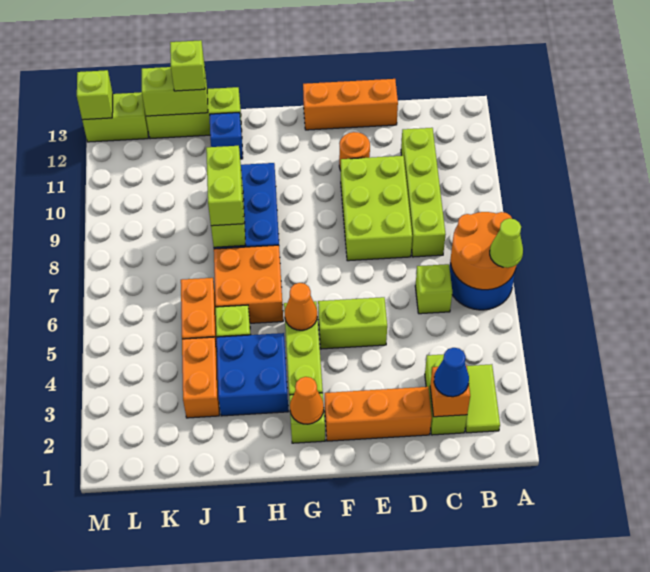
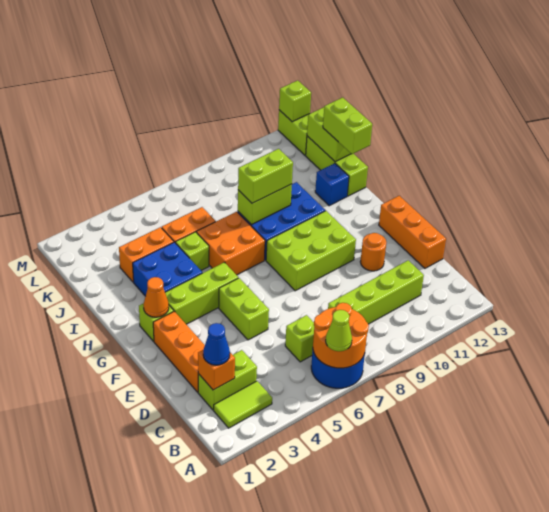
lime 2x3 brick [341,156,412,261] -> lime 2x3 brick moved to [266,211,356,291]
orange 1x1 cone [285,283,317,330] -> none
lime 1x1 brick [170,40,205,91] -> lime 1x2 brick [323,98,372,154]

